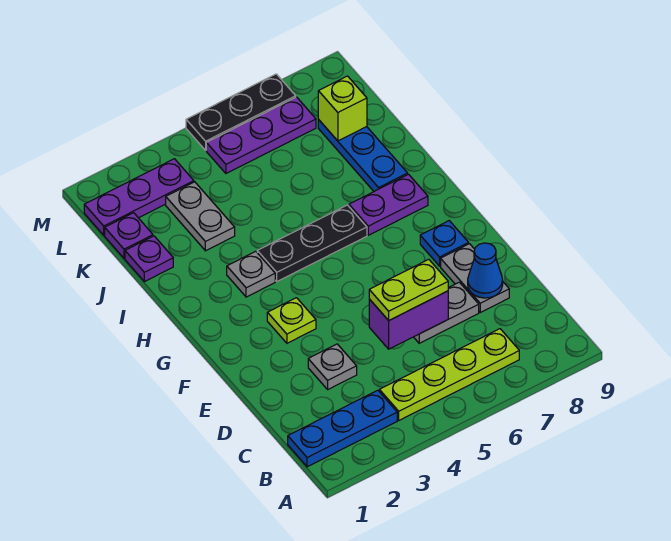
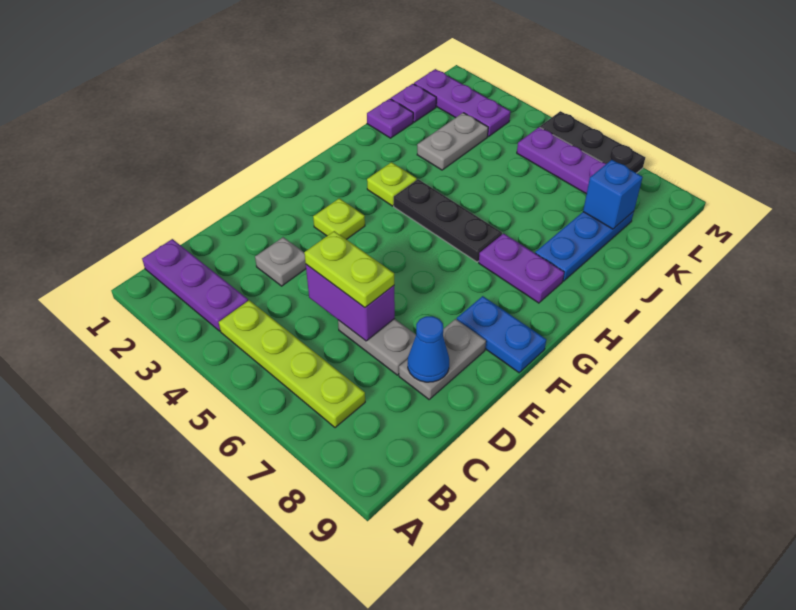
blue 1x3 plate [288,390,397,467] -> purple 1x3 plate [142,239,248,331]
blue 1x1 plate [420,221,469,266] -> blue 1x2 plate [457,296,546,373]
grey 1x1 plate [227,251,275,297] -> lime 1x1 plate [367,162,417,206]
lime 1x1 brick [318,76,367,141] -> blue 1x1 brick [583,160,643,229]

